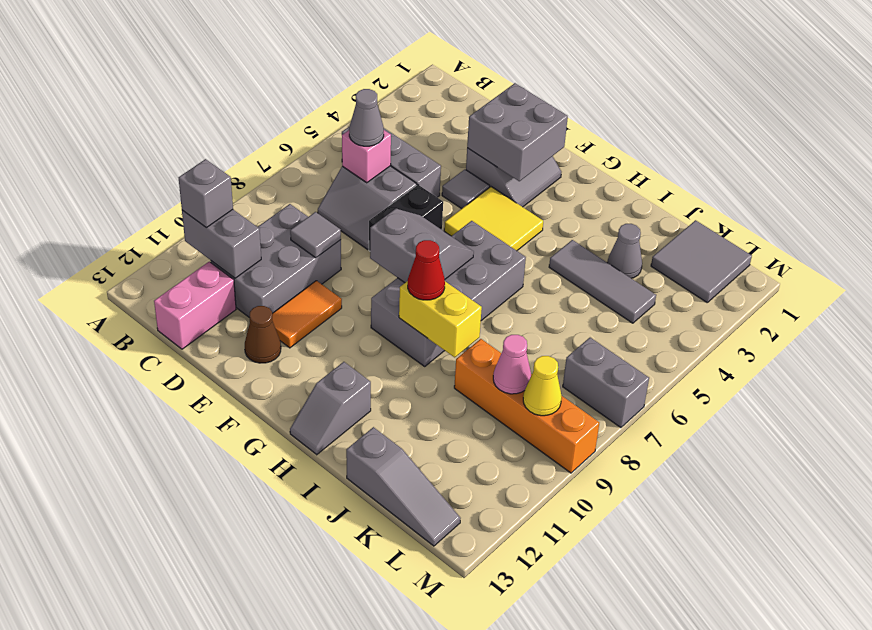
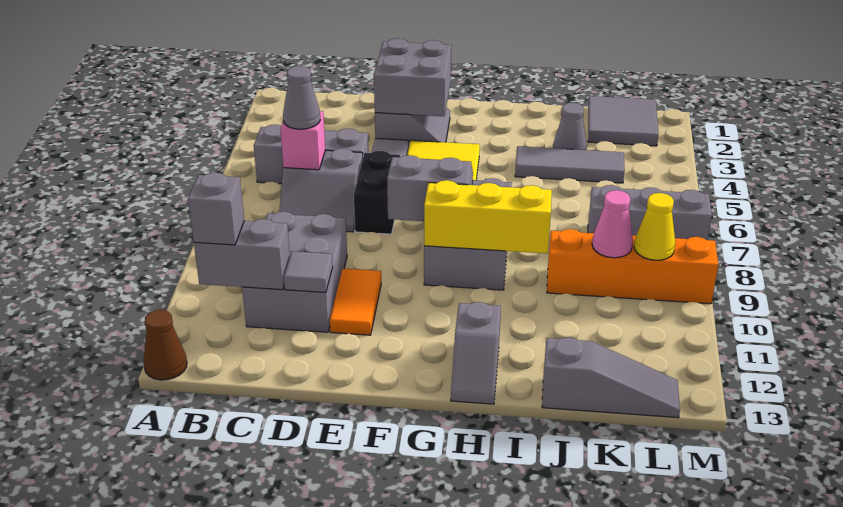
pink 1x2 brick [154,262,236,349] -> none
grey 1x1 tile [290,212,341,258] -> grey 1x1 tile moved to [284,251,333,292]
brown 1x1 cone [245,306,281,363] -> brown 1x1 cone moved to [144,310,187,380]
grey 2x4 brick [371,221,526,366] -> grey 2x3 brick [424,178,512,290]
yellow 1x2 brick [399,281,482,357] -> yellow 1x3 brick [424,180,552,254]
red 1x1 cone [408,240,445,300] -> none
grey 1x2 brick [563,338,649,428] -> grey 1x3 brick [588,185,712,240]

